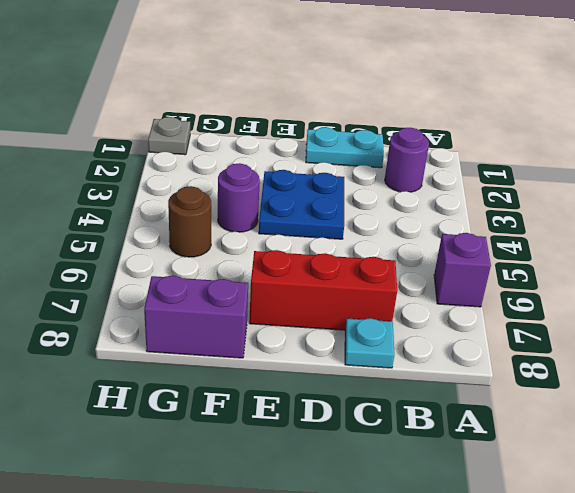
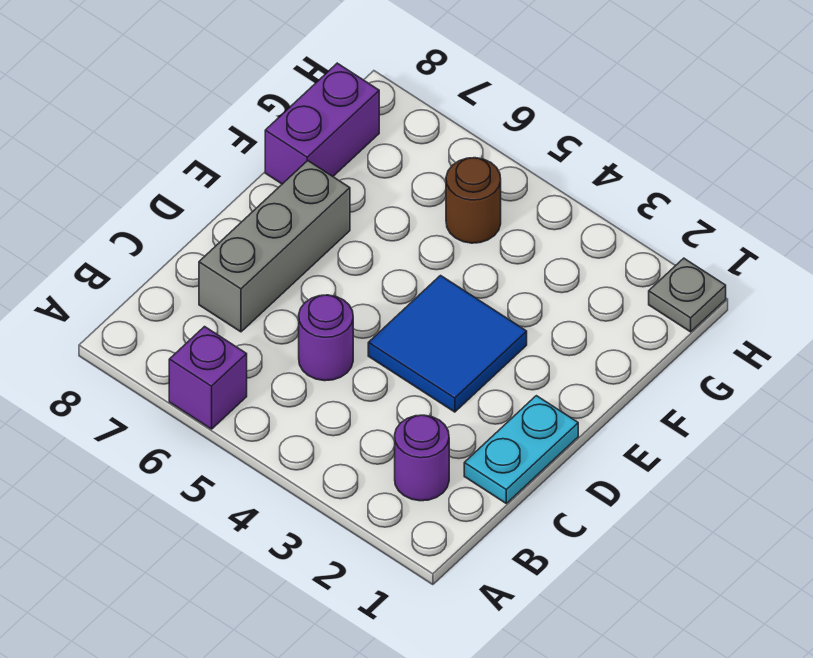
red 1x3 brick [249,250,397,330] -> grey 1x3 brick [199,161,350,332]
cyan 1x1 plate [345,318,395,368] -> none
blue 2x2 plate [259,170,344,239] -> blue 2x2 tile [368,276,527,412]
purple 1x1 round brick [218,163,260,232] -> purple 1x1 round brick moved to [299,295,353,381]

